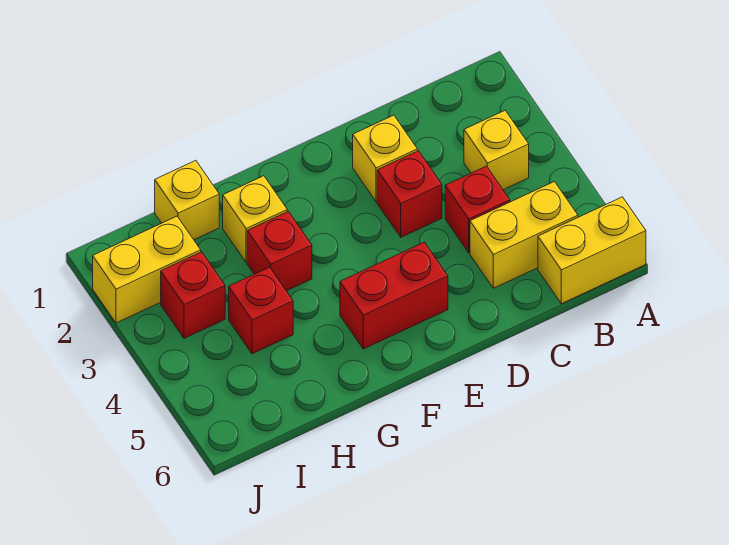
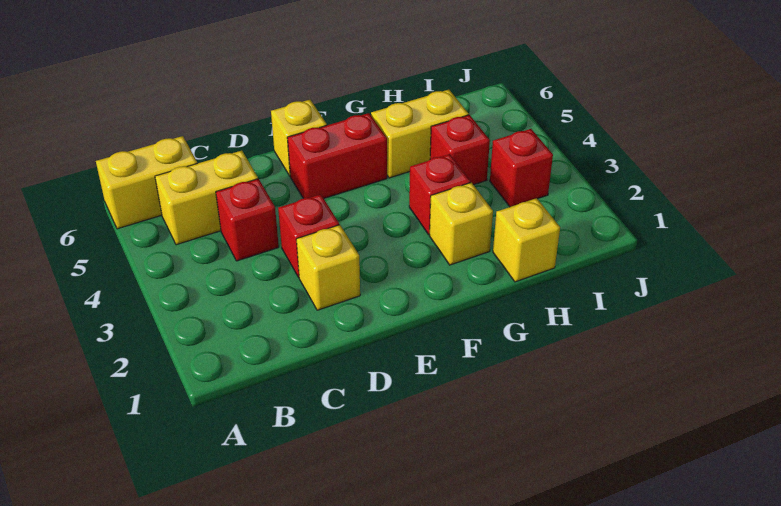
yellow 1x1 brick [464,111,529,190] -> yellow 1x1 brick moved to [271,100,327,176]
yellow 1x2 brick [93,216,201,323] -> yellow 1x2 brick moved to [371,90,468,178]

